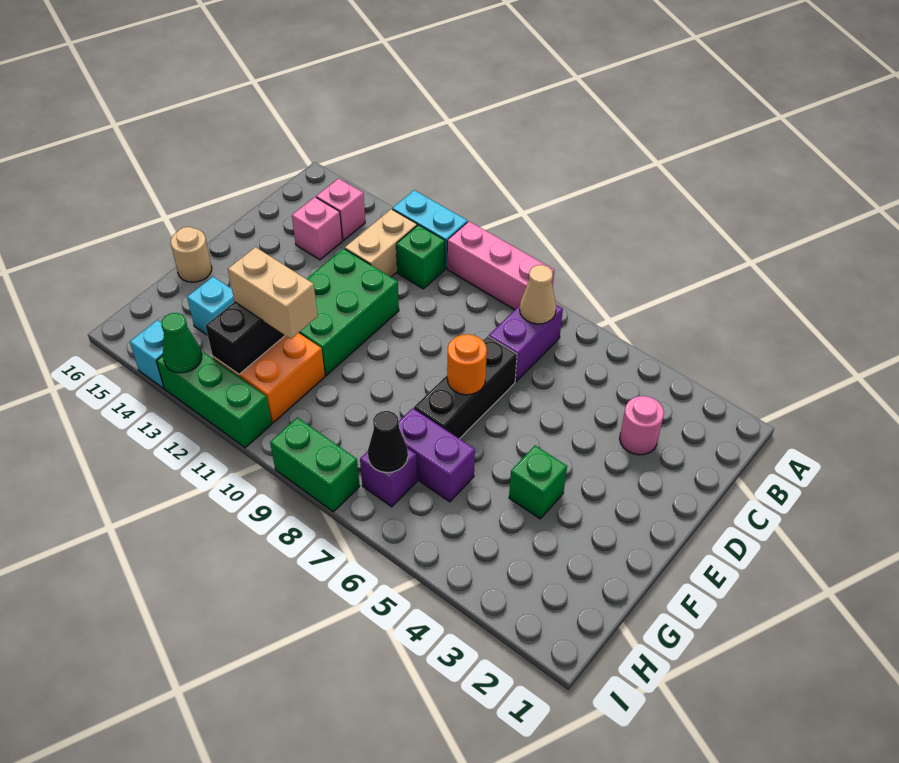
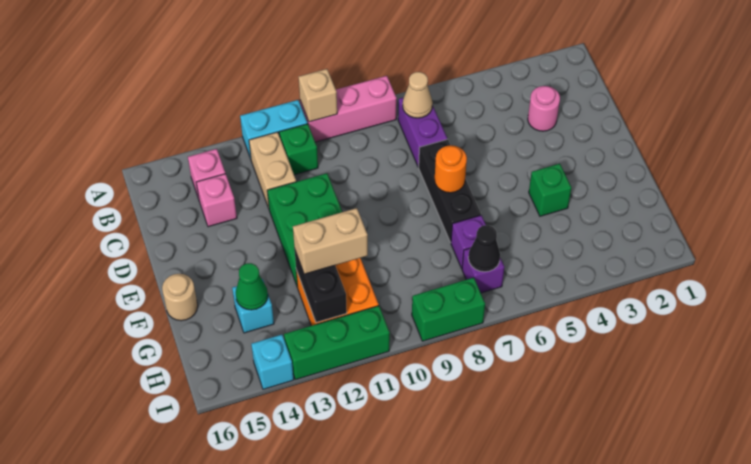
none -> tan 1x1 brick [299,69,337,122]
purple 1x2 brick [399,408,475,502] -> purple 1x1 brick [451,215,486,268]
green 1x1 cone [161,313,202,373] -> green 1x1 cone moved to [236,263,268,310]

